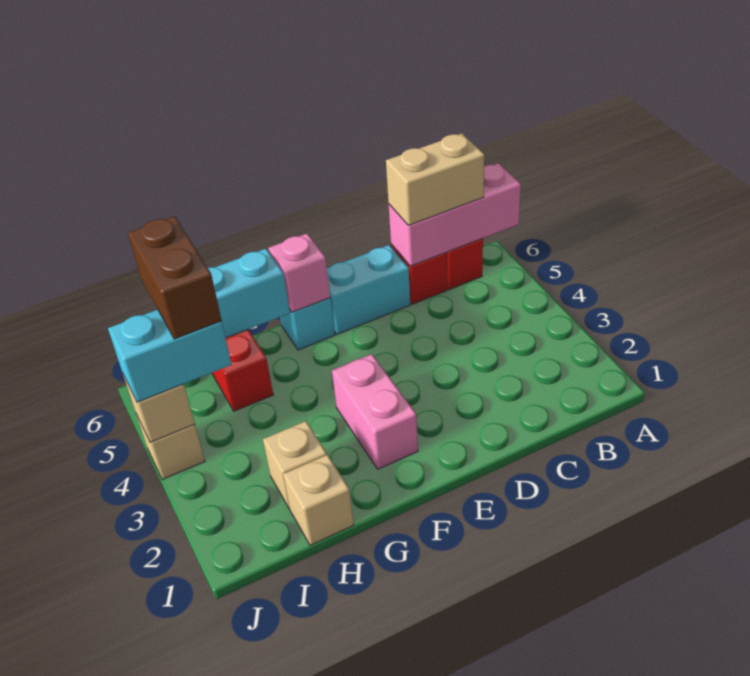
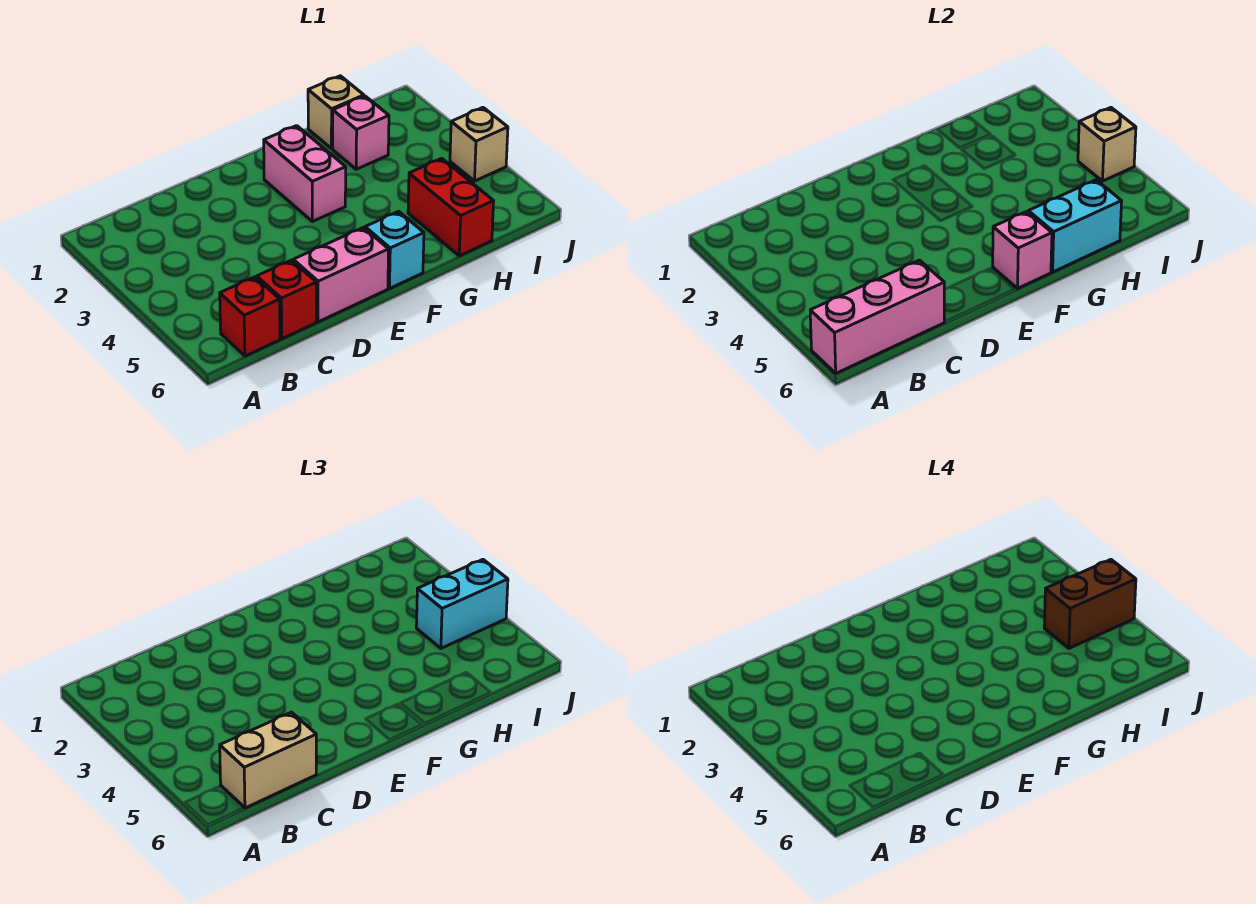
cyan 1x2 brick [327,245,410,334] -> pink 1x2 brick [293,228,389,322]
tan 1x1 brick [263,421,327,509] -> pink 1x1 brick [333,96,389,169]
brown 1x2 brick [128,216,222,339] -> brown 1x2 brick turned to [1044,560,1136,648]

